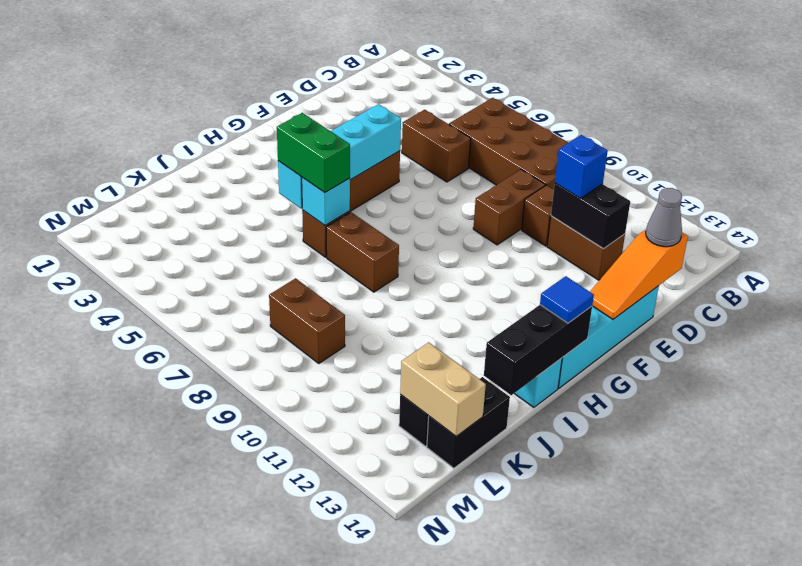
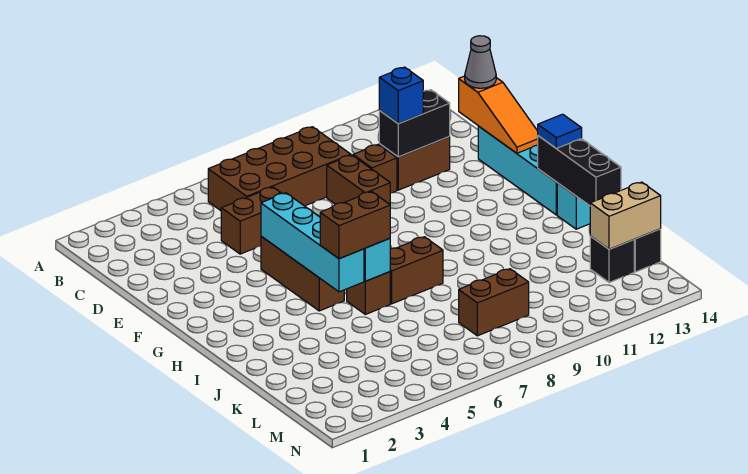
green 1x2 brick [277,113,350,193] -> brown 1x2 brick [320,192,390,259]

